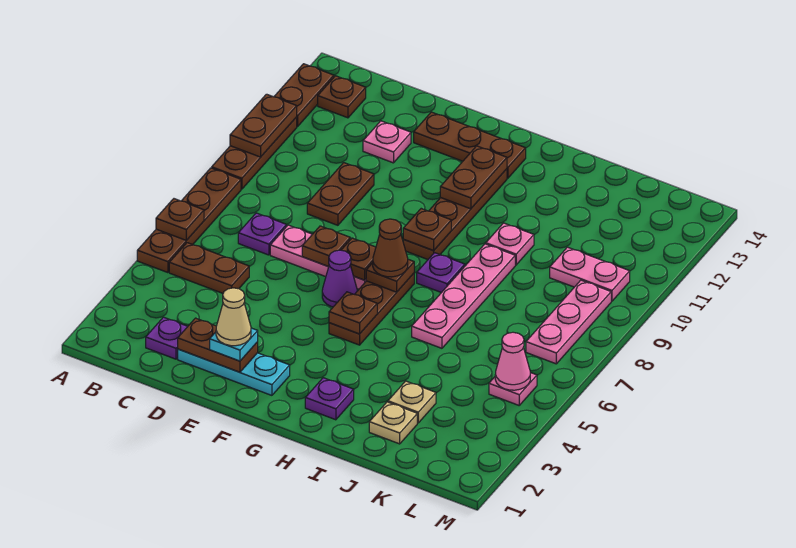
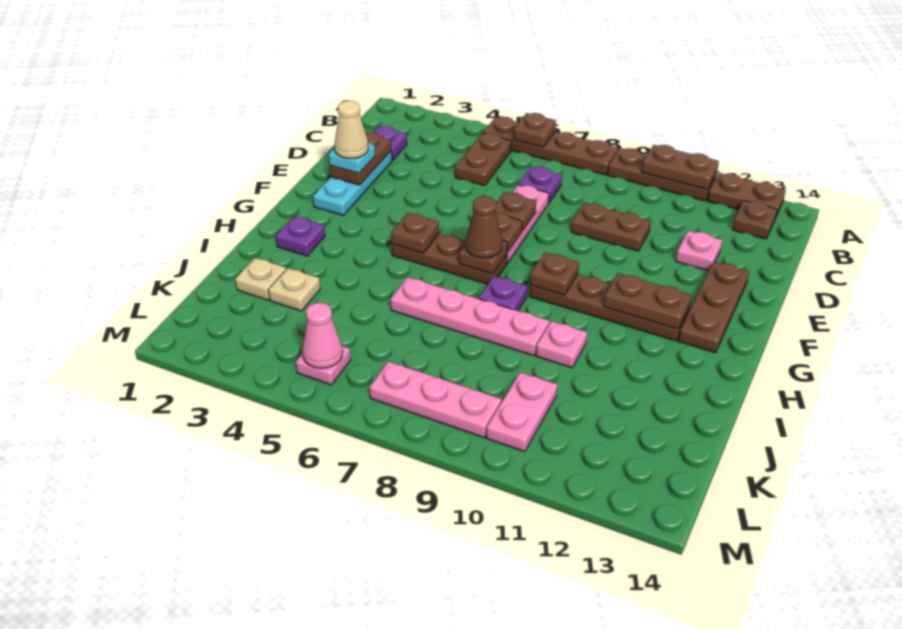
purple 1x1 cone [322,250,357,307] -> none

